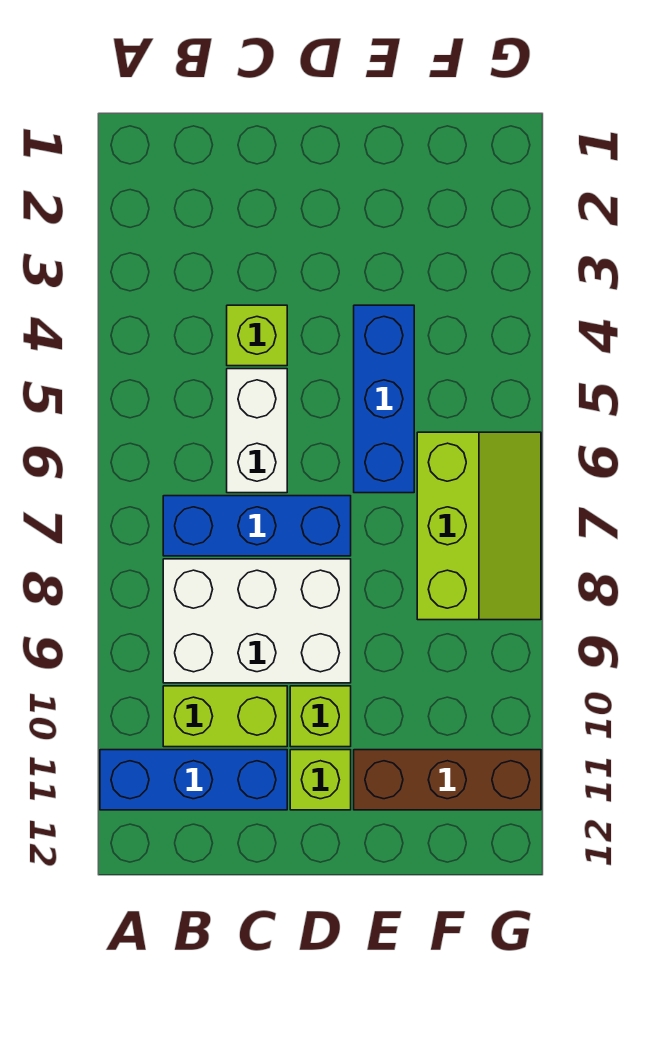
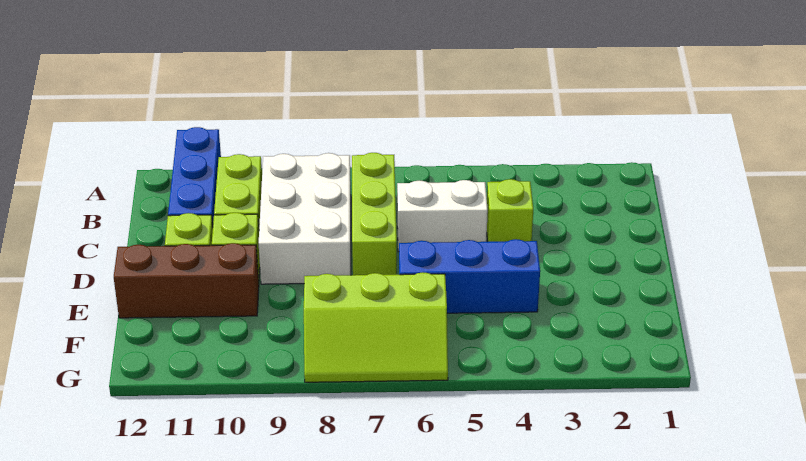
blue 1x3 brick [163,496,351,556] -> lime 1x3 brick [352,153,397,275]
brown 1x3 brick [354,750,541,810] -> brown 1x3 brick turned to [114,243,259,318]

